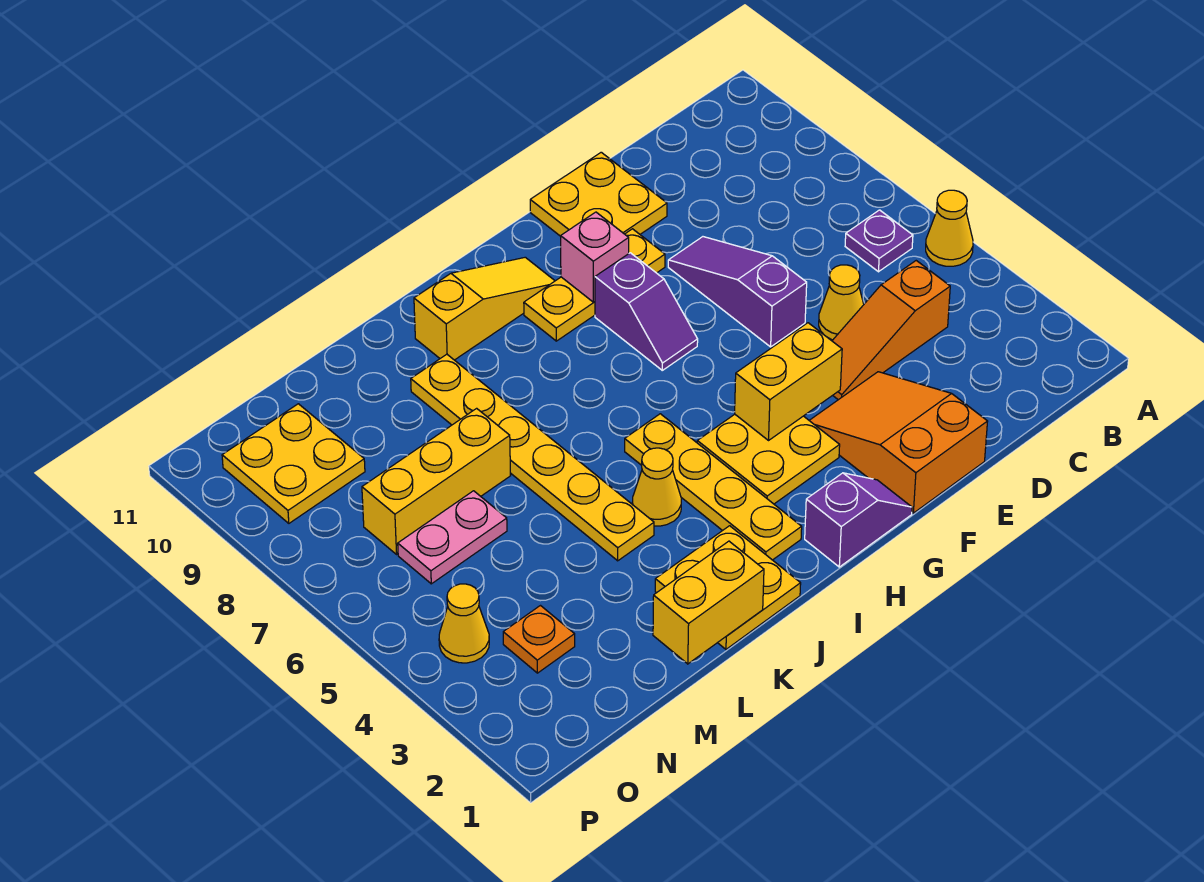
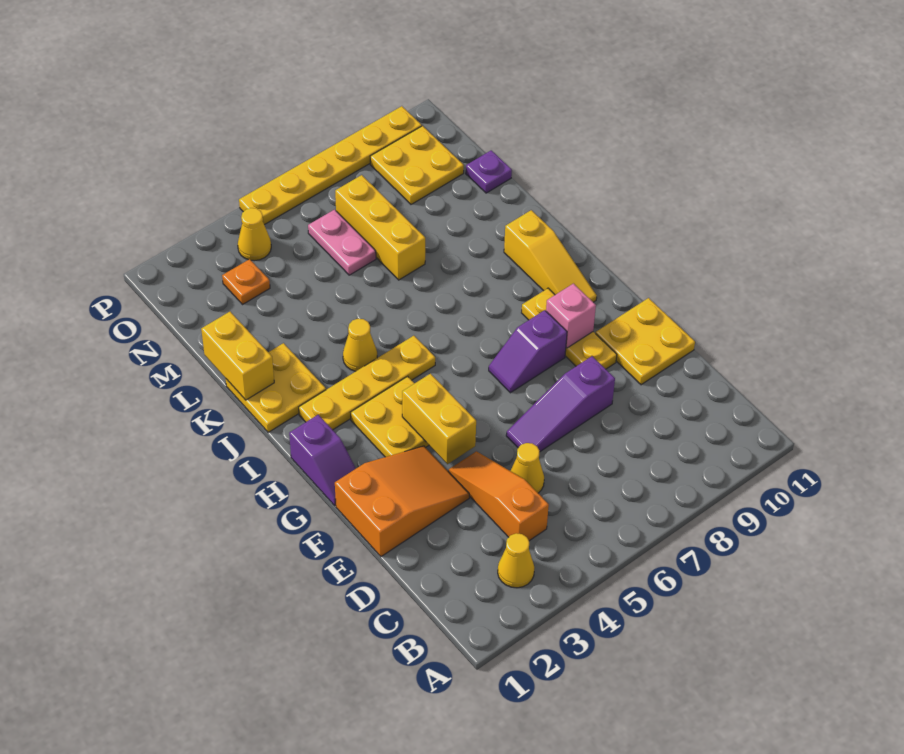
yellow 1x1 cone [926,190,973,266] -> yellow 1x1 cone moved to [498,533,535,588]
purple 1x1 plate [845,210,913,272] -> purple 1x1 plate moved to [466,150,512,193]
purple 1x3 slope [668,237,807,347] -> purple 1x3 slope turned to [506,356,615,451]
yellow 1x6 plate [411,354,654,561] -> yellow 1x6 plate moved to [239,106,422,225]

